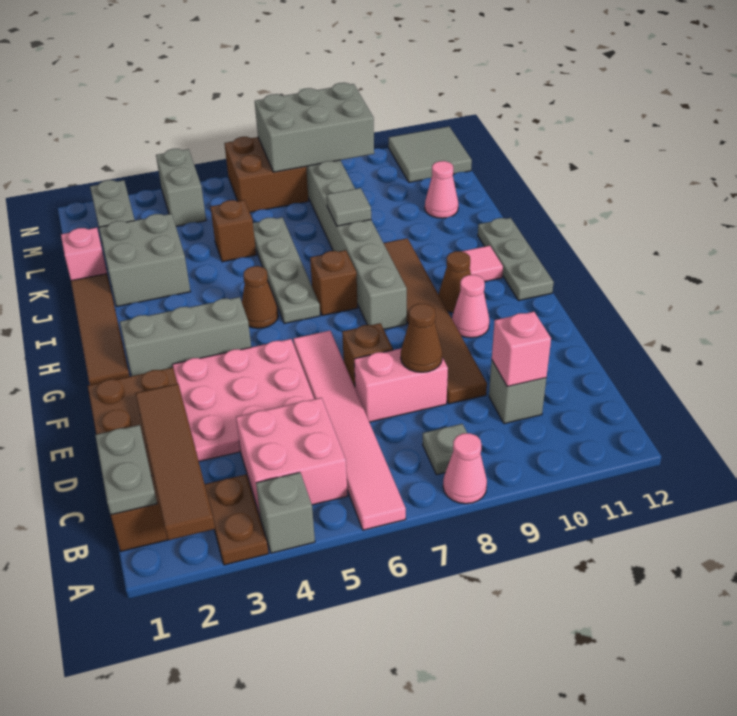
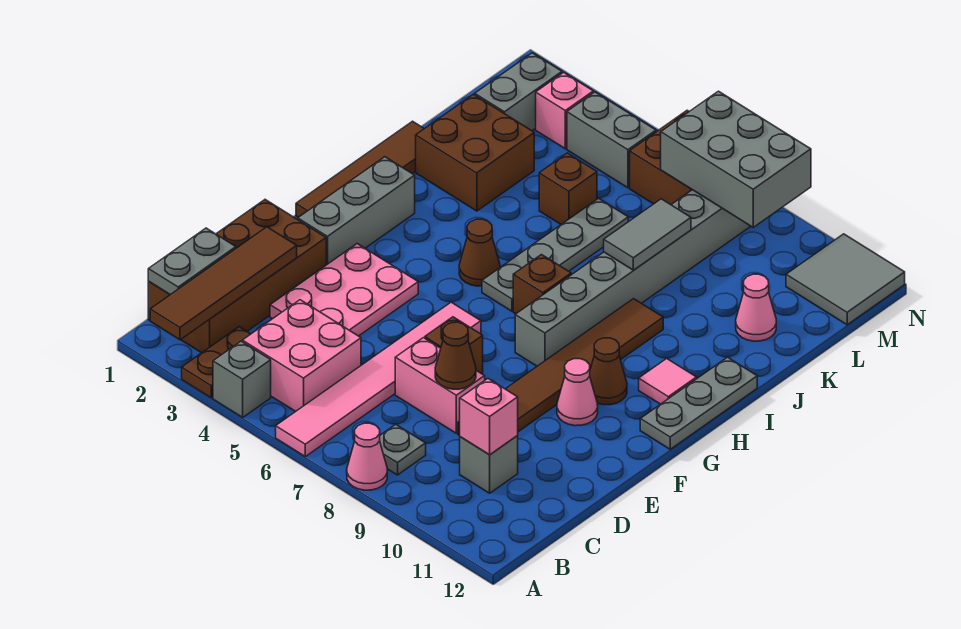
pink 3x3 plate [172,339,314,461] -> pink 2x3 plate [270,244,418,336]
grey 1x3 brick [120,297,251,376] -> grey 1x3 brick turned to [298,157,415,265]
grey 2x2 brick [99,214,190,306] -> brown 2x2 brick [416,94,534,211]
grey 1x1 tile [327,188,371,226] -> grey 1x2 tile [604,199,691,270]
pink 1x1 brick [61,228,107,281] -> pink 1x1 brick moved to [536,72,593,149]
grey 1x2 brick [156,149,206,226] -> grey 1x2 brick turned to [567,92,656,188]

